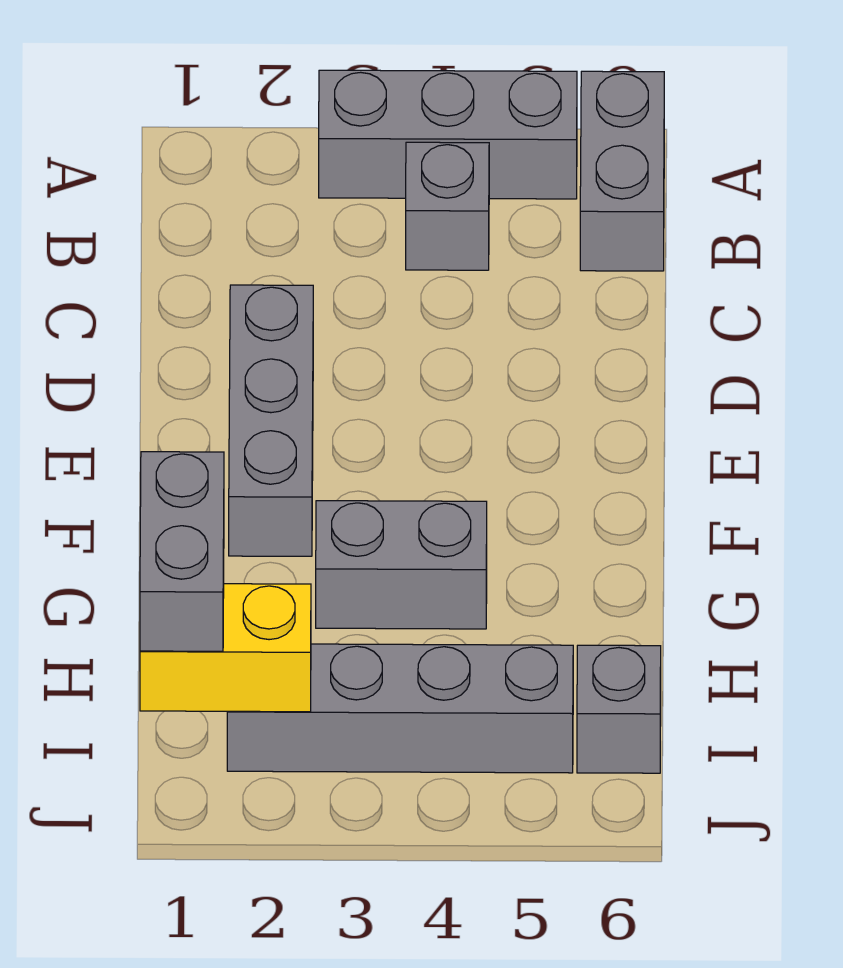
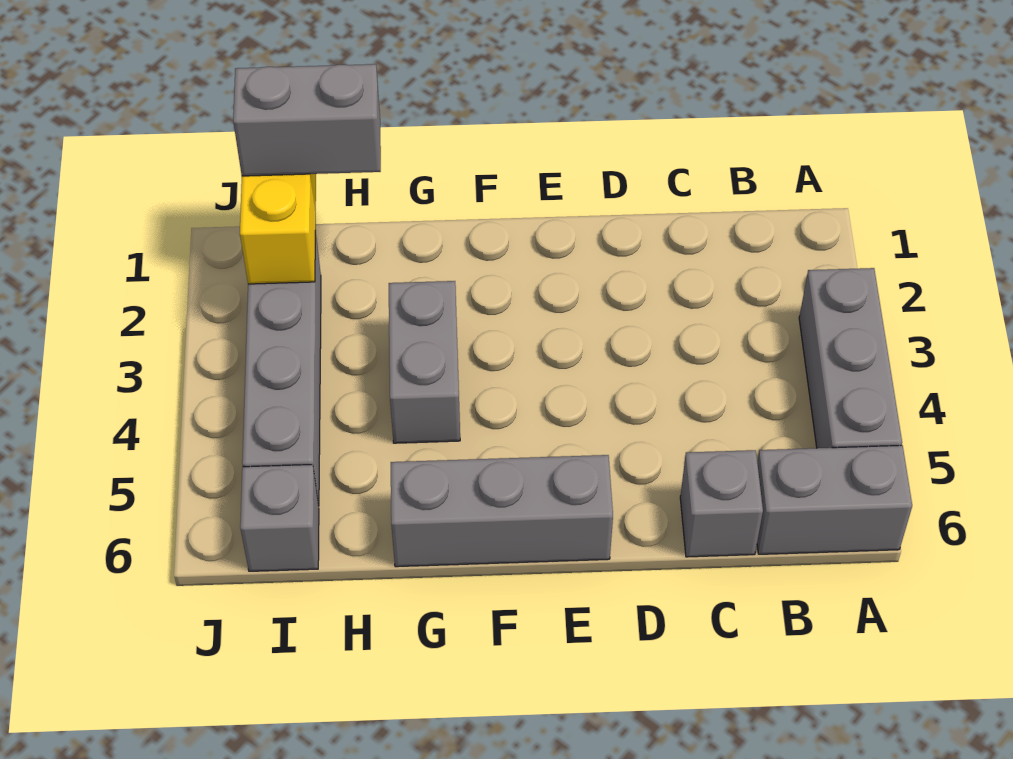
grey 1x1 brick [406,142,489,270] -> grey 1x1 brick moved to [680,450,763,557]
grey 1x3 brick [229,285,313,556] -> grey 1x3 brick moved to [391,455,613,567]

